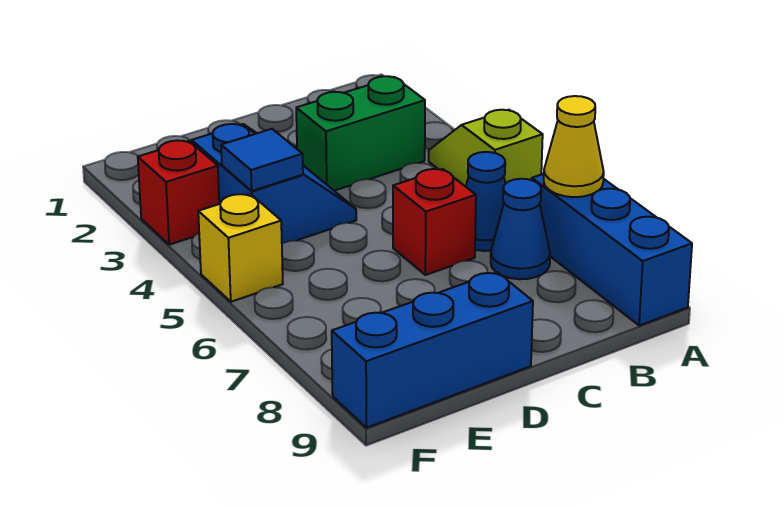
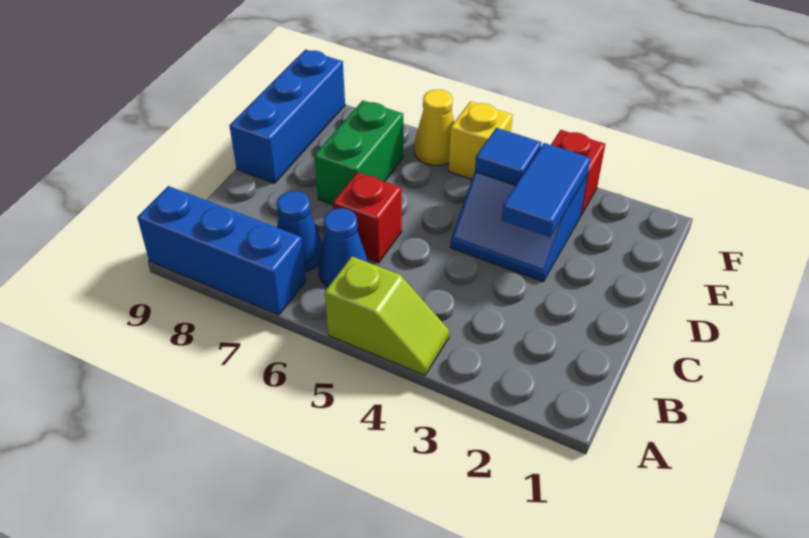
yellow 1x1 cone [544,96,604,197] -> yellow 1x1 cone moved to [414,90,454,165]
green 1x2 brick [296,76,425,191] -> green 1x2 brick moved to [314,101,403,205]
none -> blue 1x2 tile [502,143,591,237]

